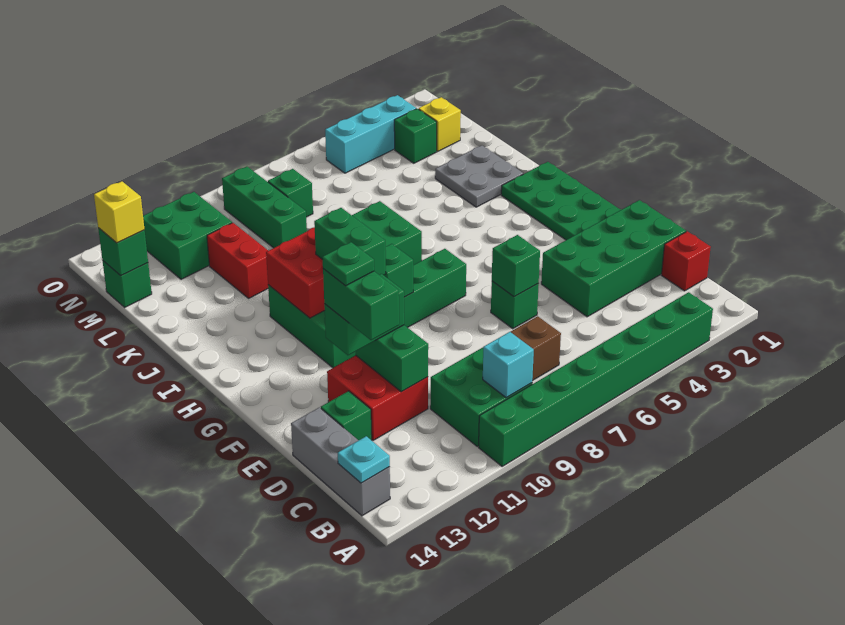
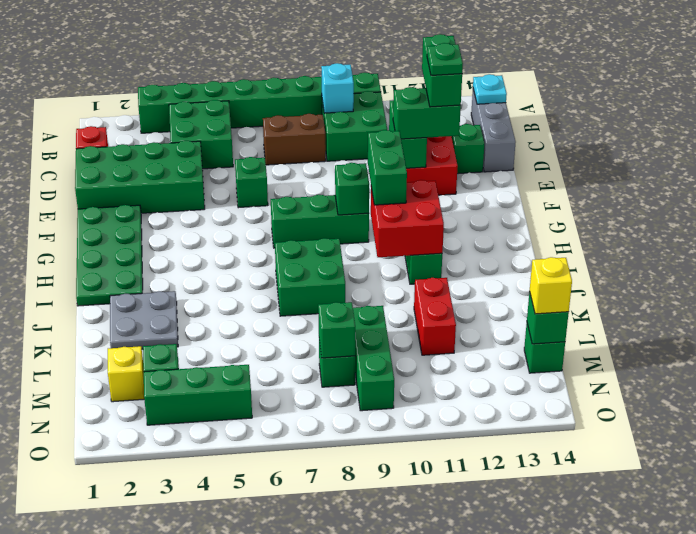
green 1x1 brick [492,235,540,297] -> green 1x1 brick moved to [318,302,355,358]
green 2x2 brick [143,192,232,279] -> green 2x2 brick moved to [169,100,233,169]
cyan 1x3 brick [325,95,416,173] -> green 1x3 brick [144,365,252,425]

